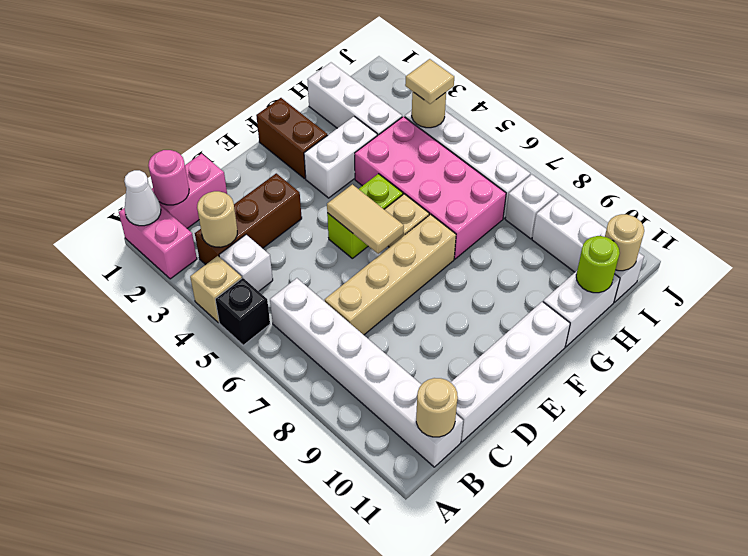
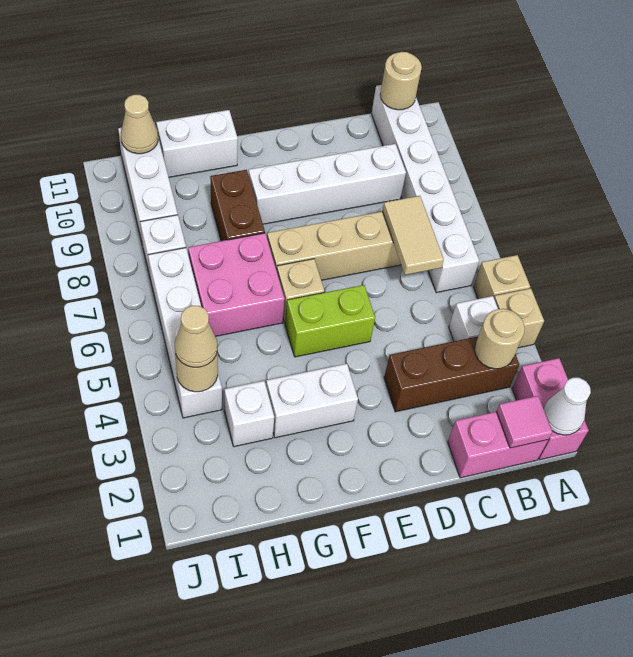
black 1x1 brick [215,278,270,345] -> tan 1x1 brick [474,255,530,299]
pink 1x1 round brick [148,150,189,205] -> pink 1x1 tile [496,396,552,448]
white 1x4 brick [451,302,570,442] -> white 1x4 brick moved to [249,144,406,224]
tan 1x2 tile [327,184,404,254] -> tan 1x2 tile moved to [383,196,444,275]
brown 1x2 brick [256,98,328,179] -> brown 1x2 brick moved to [210,170,265,241]
pink 2x4 brick [355,117,506,259] -> pink 2x2 brick [188,233,285,336]
white 1x3 brick [307,63,402,136] -> white 1x1 brick [224,381,274,447]
lime 1x1 round brick [576,236,620,293] -> none
tan 1x1 tile [405,59,454,104] -> tan 1x1 cone [175,306,217,367]
tan 1x1 round brick [605,214,644,271] -> tan 1x1 cone [121,95,158,154]

